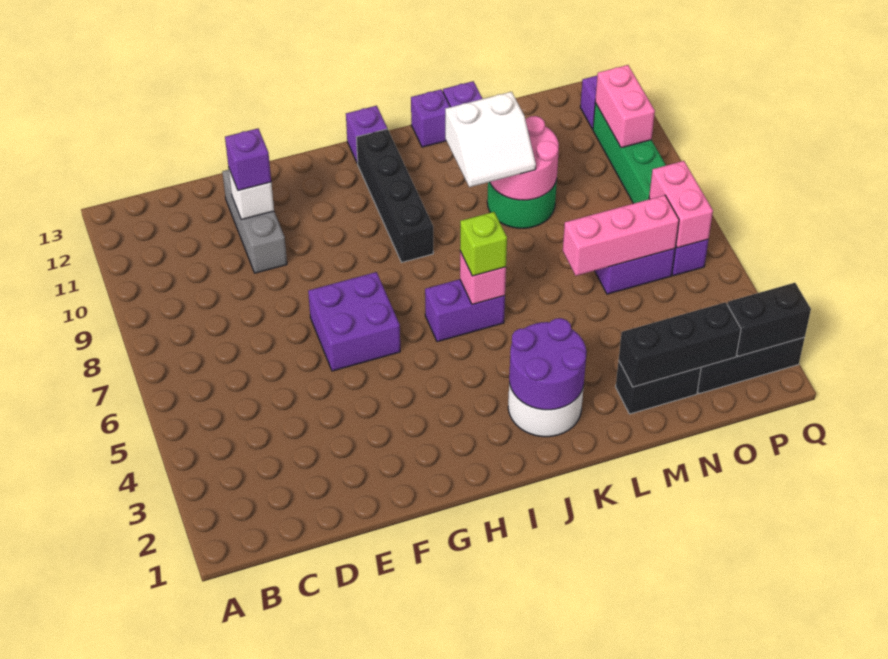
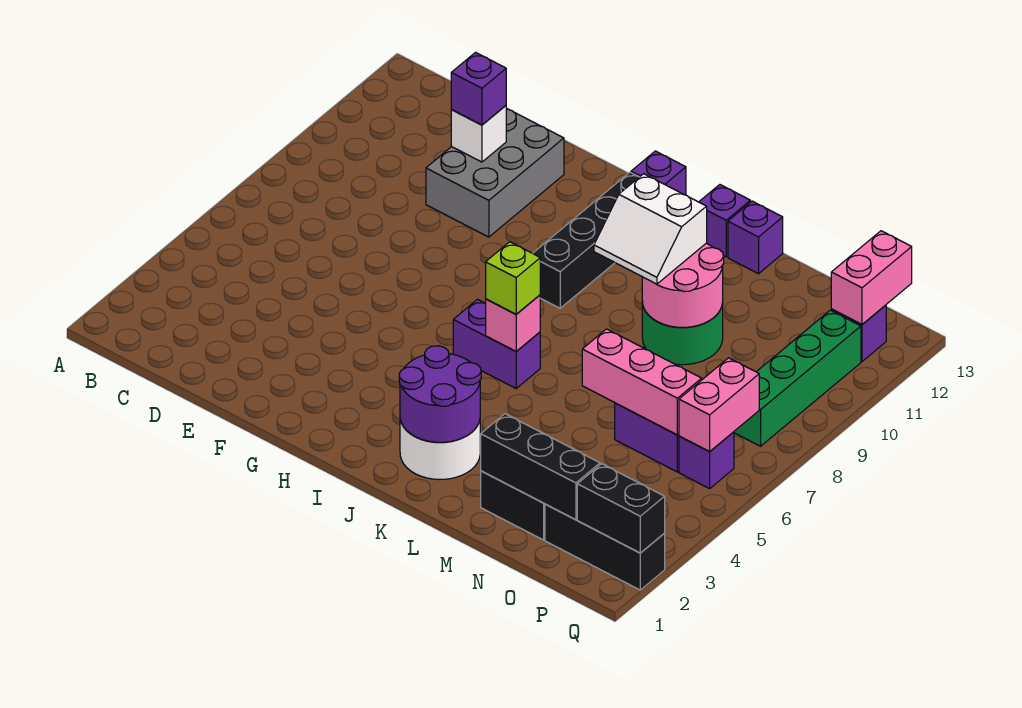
grey 1x3 brick [222,170,287,273] -> grey 2x3 brick [426,108,564,237]
purple 2x2 brick [308,272,400,371] -> none
pink 1x2 brick [595,65,655,148] -> pink 1x2 brick moved to [831,231,912,324]

